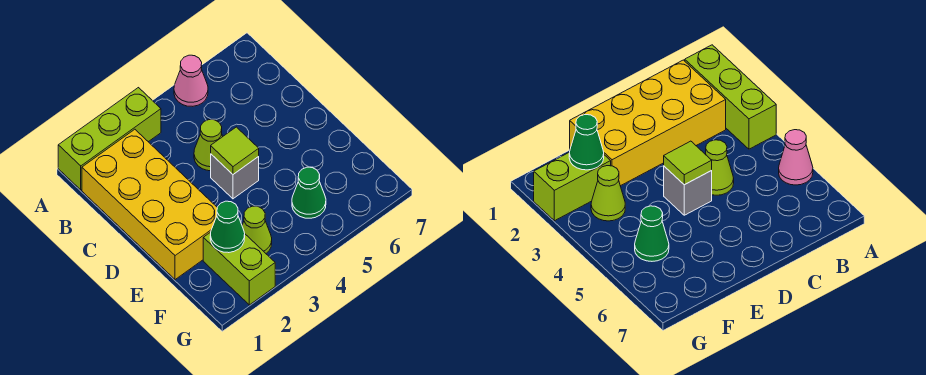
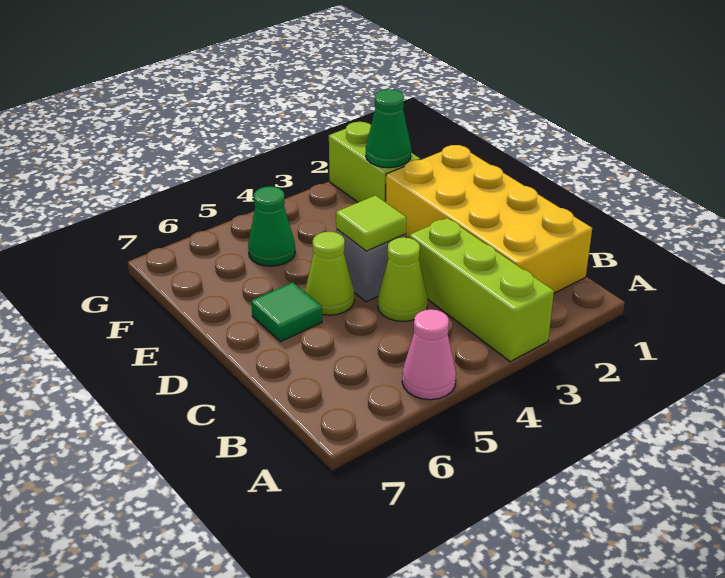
lime 1x3 brick [58,88,161,190] -> lime 1x3 brick turned to [409,218,554,362]
none -> green 1x1 tile [251,282,322,342]
lime 1x1 cone [242,206,272,253] -> lime 1x1 cone moved to [305,232,354,315]

